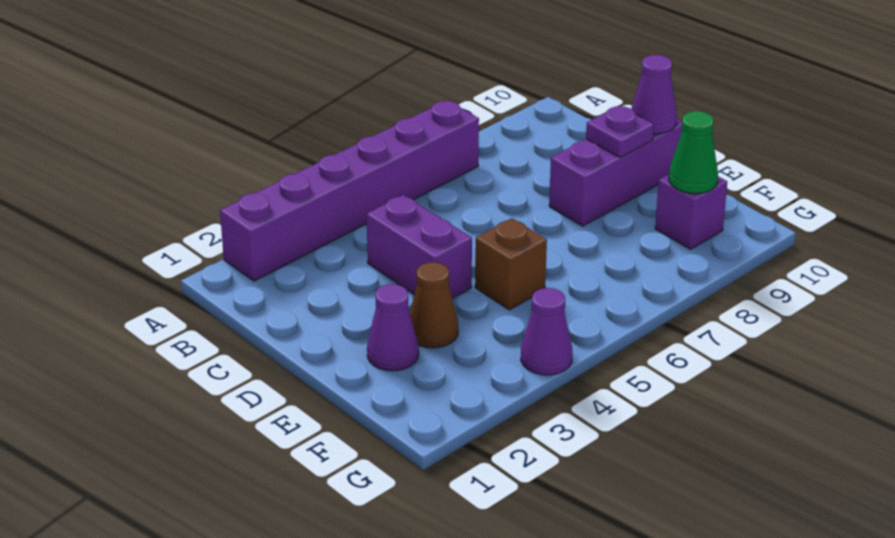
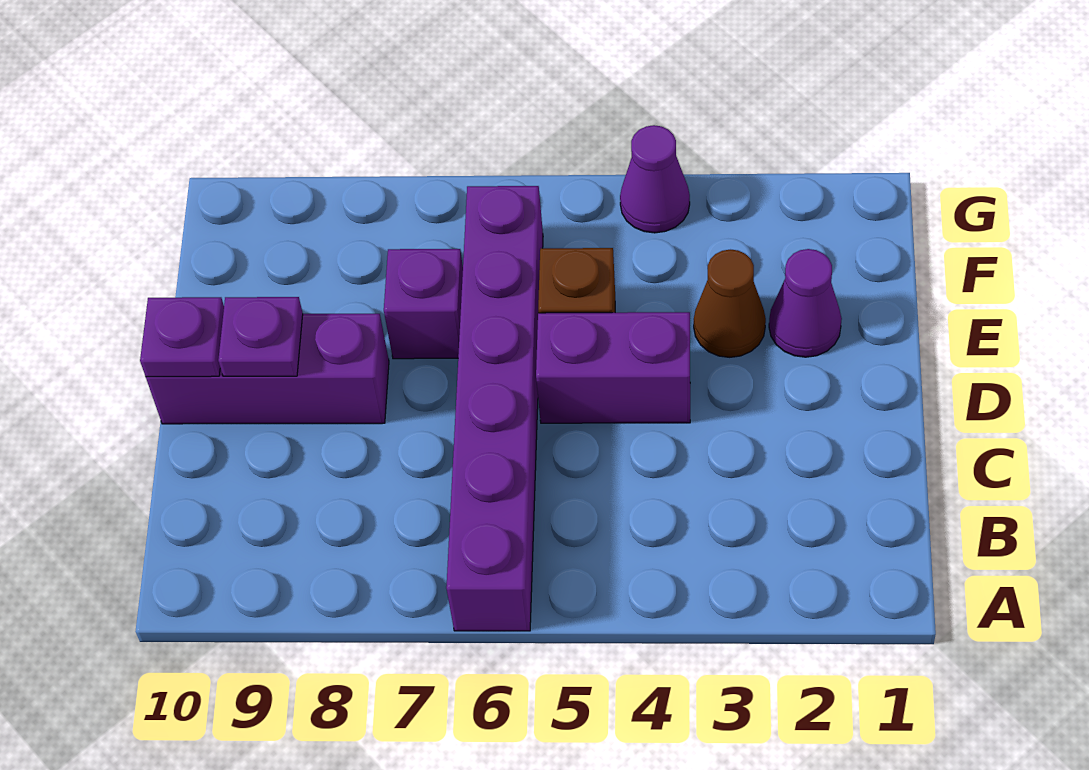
purple 1x6 brick [220,100,479,281] -> purple 1x6 brick turned to [446,186,543,631]
purple 1x2 brick [366,195,472,298] -> purple 1x2 brick turned to [536,312,690,423]
purple 1x1 cone [631,55,677,134] -> purple 1x1 plate [140,297,224,377]
purple 1x1 brick [655,174,727,249] -> purple 1x1 brick moved to [384,249,463,359]
green 1x1 cone [669,111,718,193] -> none

